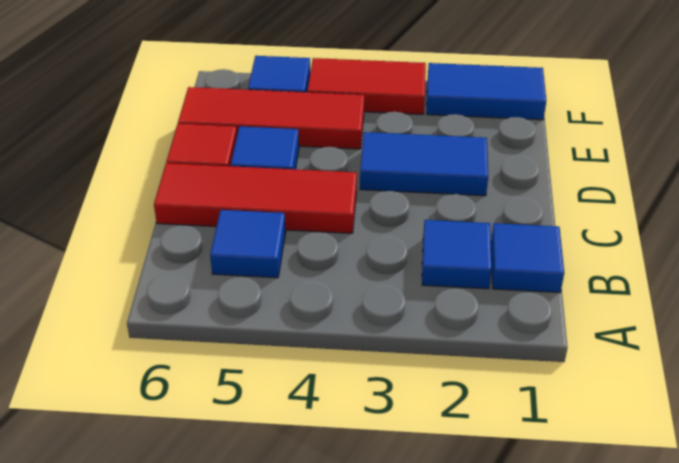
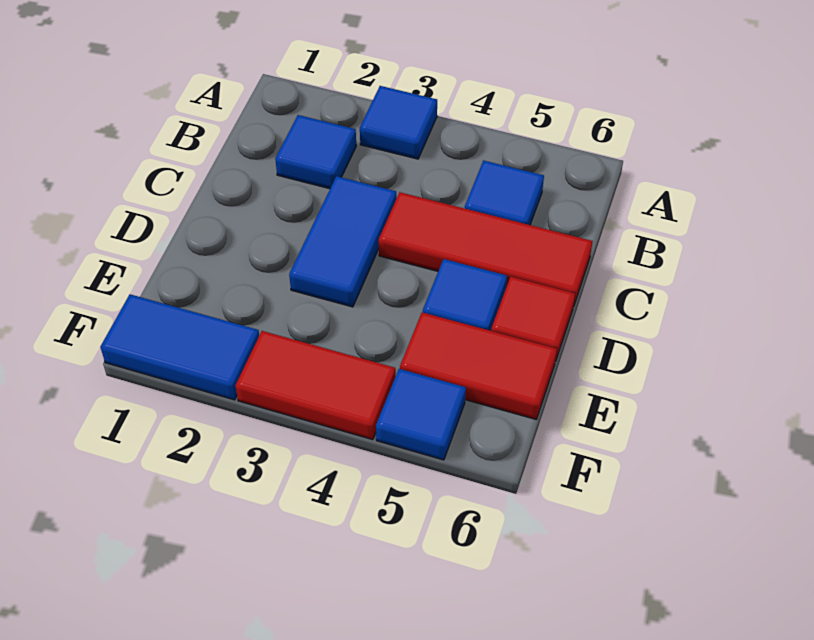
blue 1x1 tile [491,223,564,293] -> blue 1x1 tile moved to [360,86,437,159]
blue 1x2 tile [360,132,488,196] -> blue 1x2 tile turned to [289,176,397,307]
red 1x3 tile [178,87,364,149] -> red 1x2 tile [400,312,557,419]

